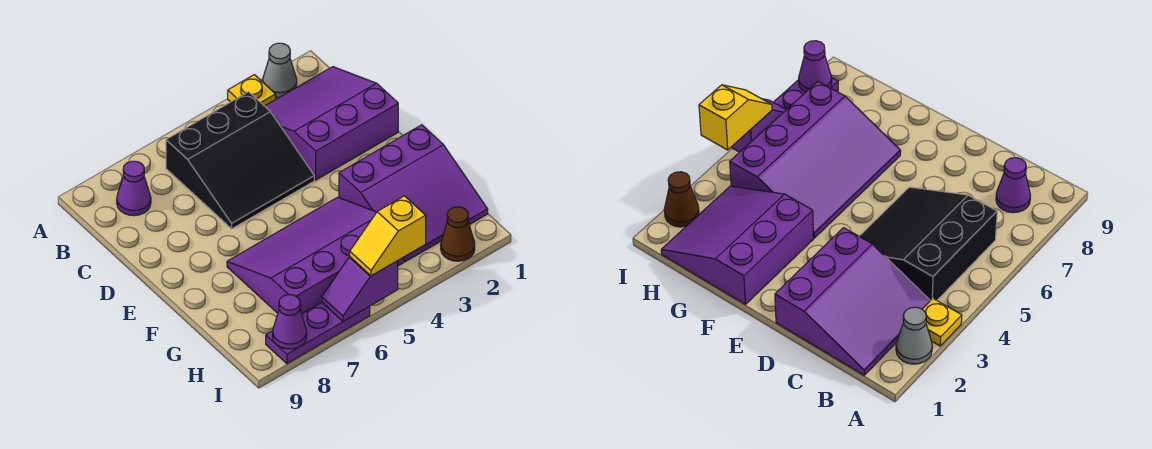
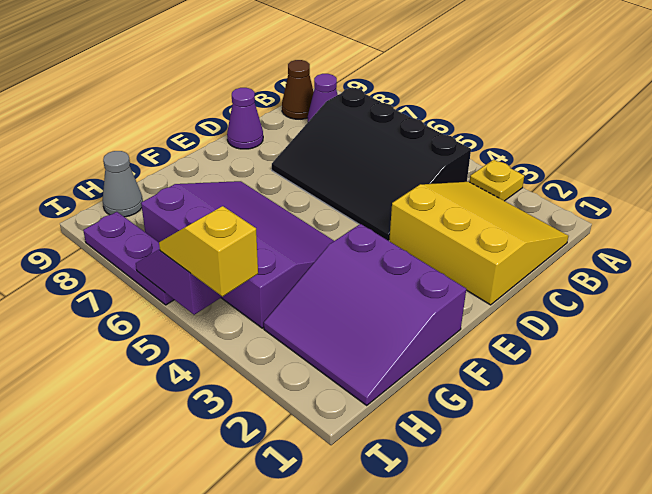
grey 1x1 cone [263,43,297,97] -> grey 1x1 cone moved to [102,151,143,217]
purple 3x3 slope [265,67,398,180] -> yellow 3x3 slope [389,182,569,305]
black 3x3 slope [166,92,314,229] -> black 3x4 slope [272,87,471,241]
brown 1x1 cone [441,207,475,261] -> brown 1x1 cone moved to [282,60,314,119]
purple 1x1 cone [273,295,307,349] -> purple 1x1 cone moved to [227,88,263,149]

